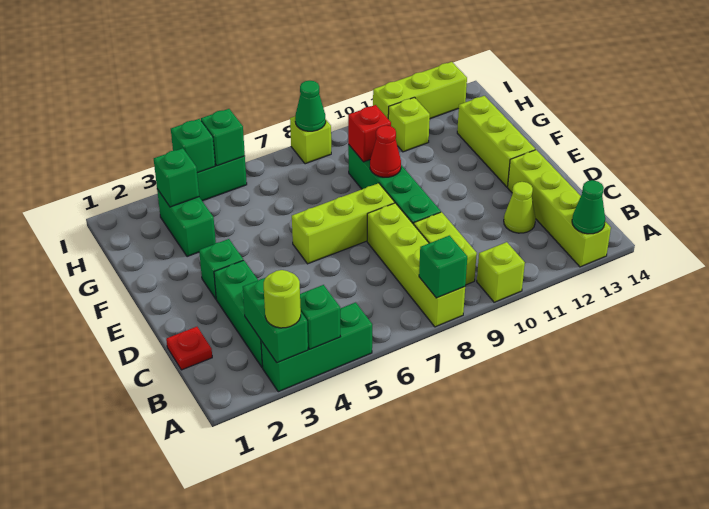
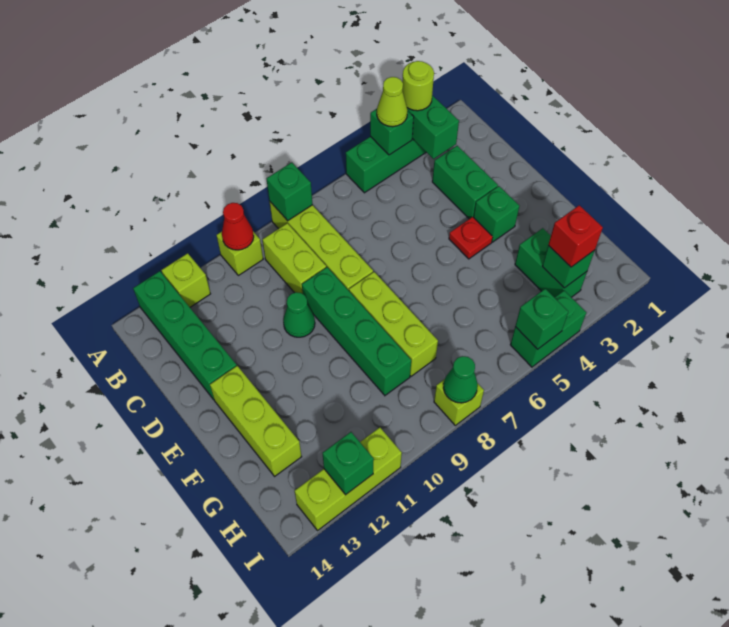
lime 1x4 brick [508,150,611,267] -> green 1x4 brick [133,271,237,400]
green 1x1 cone [572,180,605,234] -> green 1x1 cone moved to [283,292,315,337]
green 1x3 brick [214,260,263,368] -> green 1x2 brick [432,146,498,219]
red 1x1 plate [166,327,212,370] -> red 1x1 plate moved to [449,217,493,259]
lime 1x1 cone [504,182,535,233] -> lime 1x1 cone moved to [377,77,408,127]
lime 1x3 brick [292,183,395,264] -> lime 1x3 brick turned to [349,272,438,376]
red 1x1 cone [370,125,401,177] -> red 1x1 cone moved to [222,203,254,250]
red 1x1 brick [348,105,391,162] -> red 1x1 brick moved to [548,205,603,267]
lime 1x1 brick [388,97,430,152] -> lime 1x1 brick moved to [162,253,210,307]
green 1x1 brick [171,119,215,173] -> green 1x1 brick moved to [323,432,374,495]

